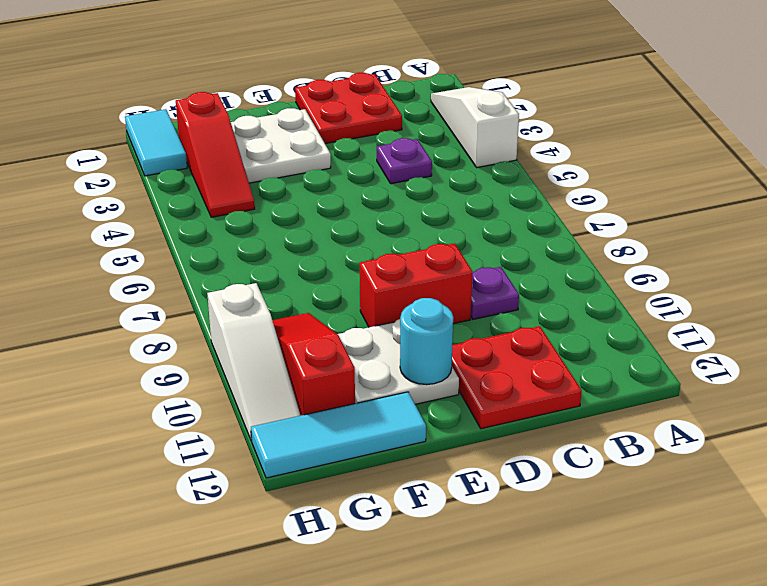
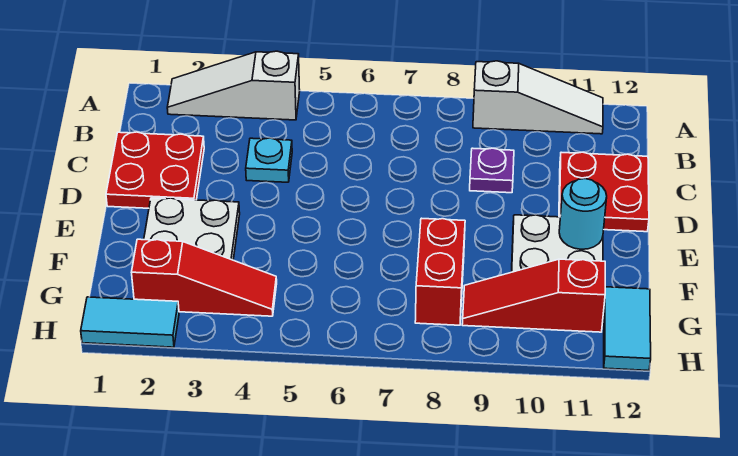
purple 1x1 plate [377,138,432,184] -> cyan 1x1 plate [246,138,292,182]
red 1x2 brick [360,244,472,327] -> red 1x2 brick moved to [415,218,465,325]
cyan 1x3 tile [251,392,426,478] -> cyan 1x2 tile [604,287,651,371]
white 1x3 slope [207,283,301,441] -> white 1x3 slope moved to [473,61,603,134]

